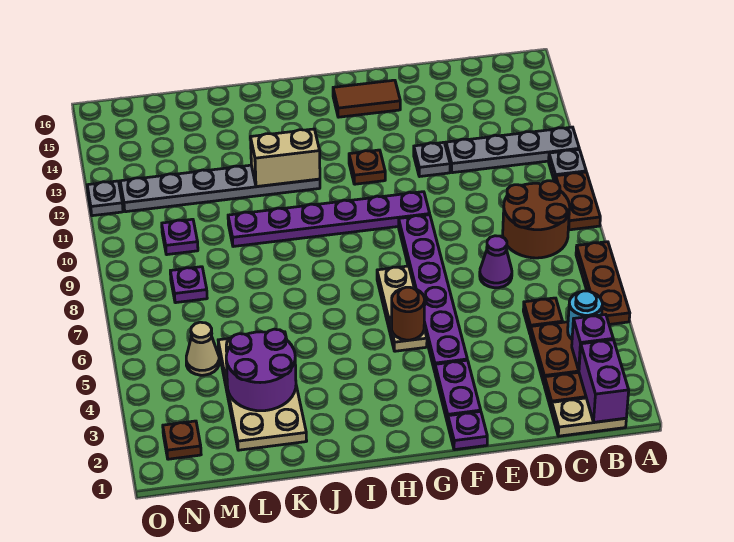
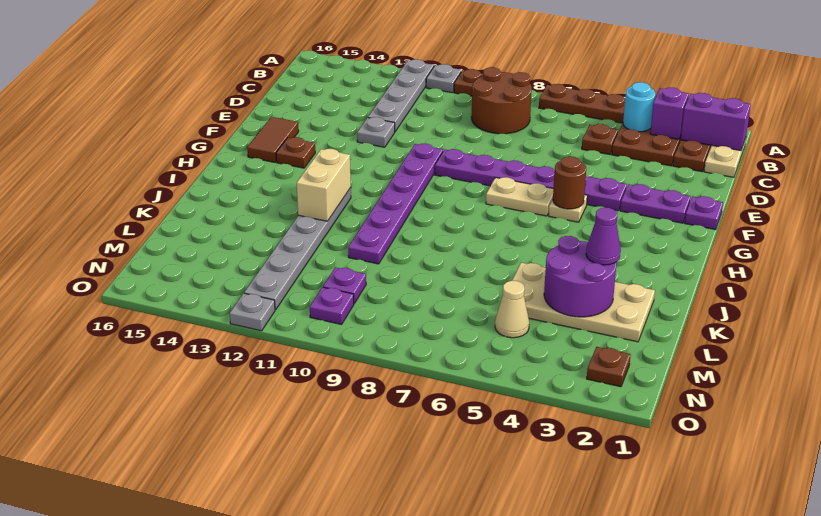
purple 1x1 cone [480,236,512,288] -> purple 1x1 cone moved to [586,208,621,265]
brown 1x1 plate [349,150,385,184] -> brown 1x1 plate moved to [276,137,315,168]
purple 1x1 plate [170,267,207,303] -> purple 1x1 plate moved to [310,287,354,324]

